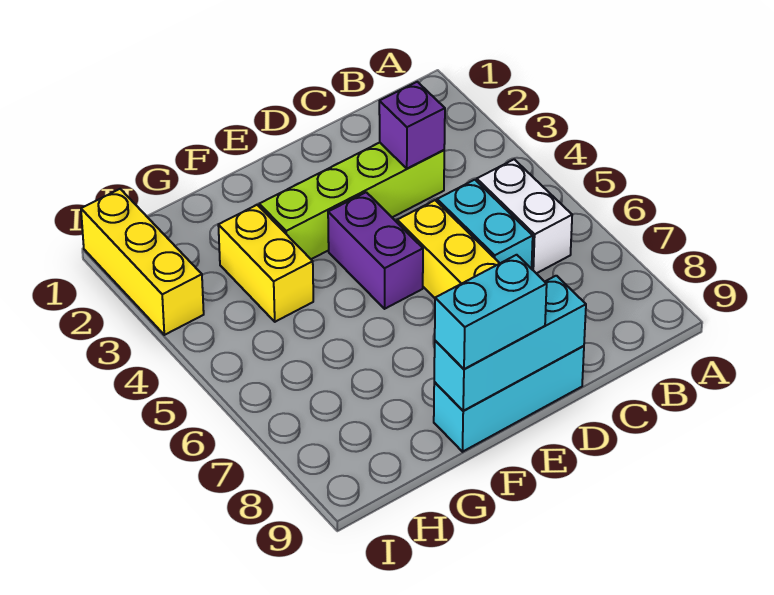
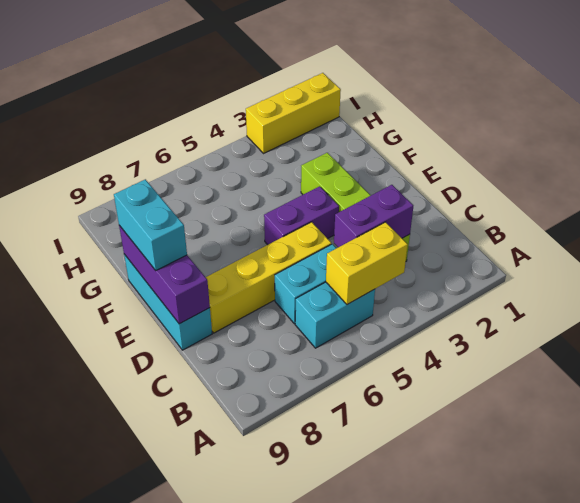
white 1x2 brick [477,159,572,273] -> cyan 1x2 brick [295,282,375,348]
purple 1x1 brick [379,82,445,169] -> purple 1x2 brick [334,185,413,247]
cyan 1x3 brick [434,276,586,411] -> purple 1x3 brick [119,225,210,324]
yellow 1x2 brick [218,205,313,322] -> yellow 1x2 brick moved to [326,222,408,304]

